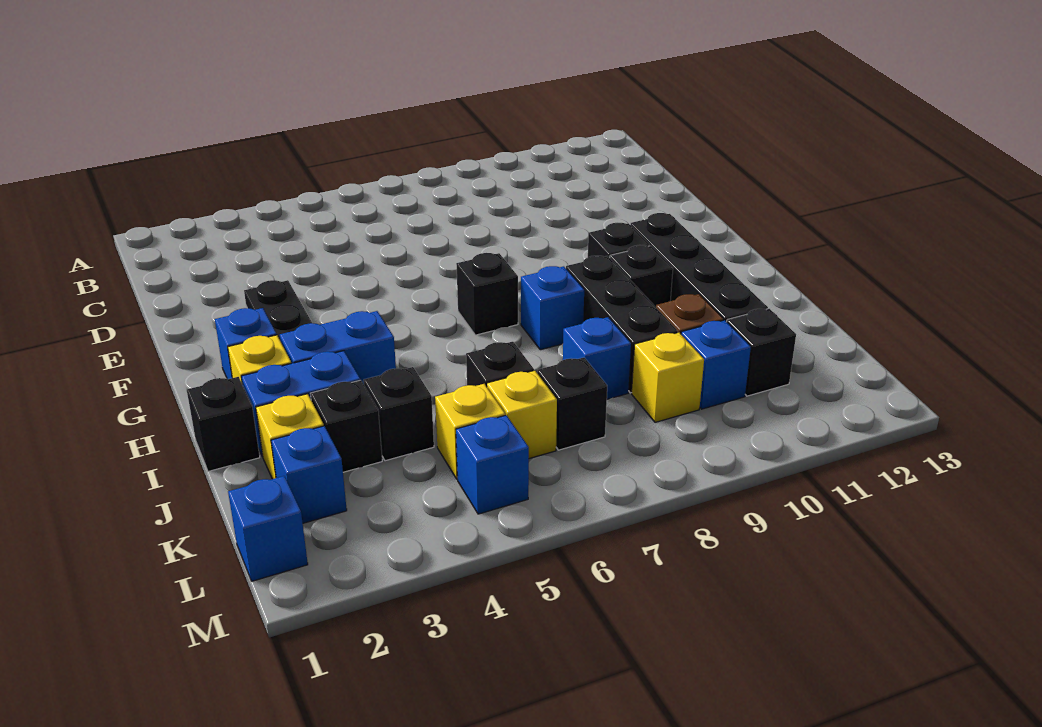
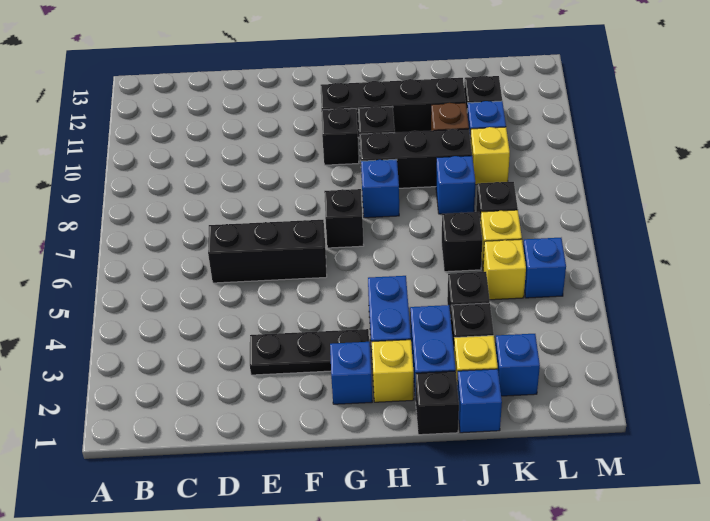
none -> black 1x3 brick [208,220,327,283]
blue 1x1 brick [228,476,308,581] -> blue 1x1 brick moved to [457,369,502,433]

